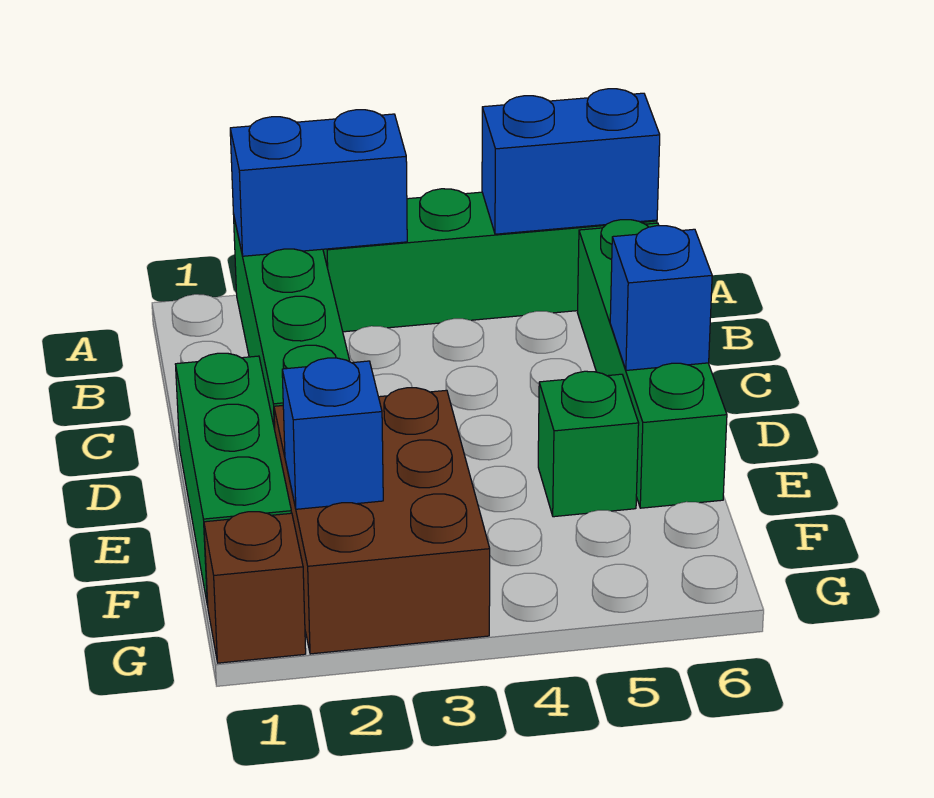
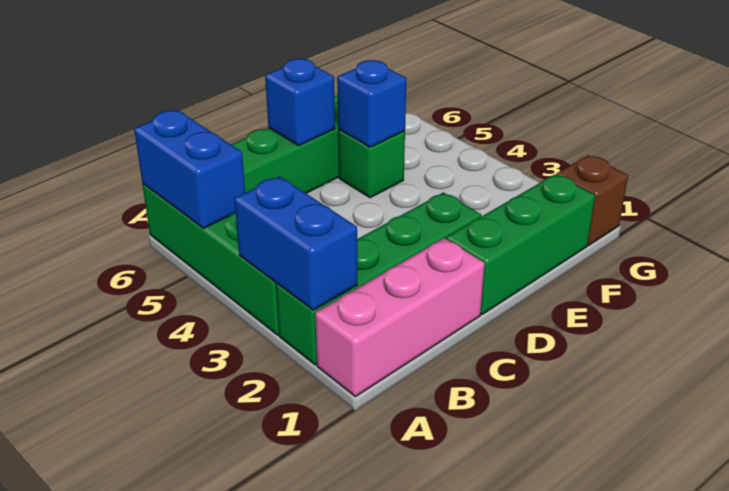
none -> pink 1x3 brick [315,238,485,397]
brown 2x3 brick [274,388,490,654] -> none
blue 1x1 brick [282,358,383,509] -> blue 1x1 brick moved to [337,60,406,147]

